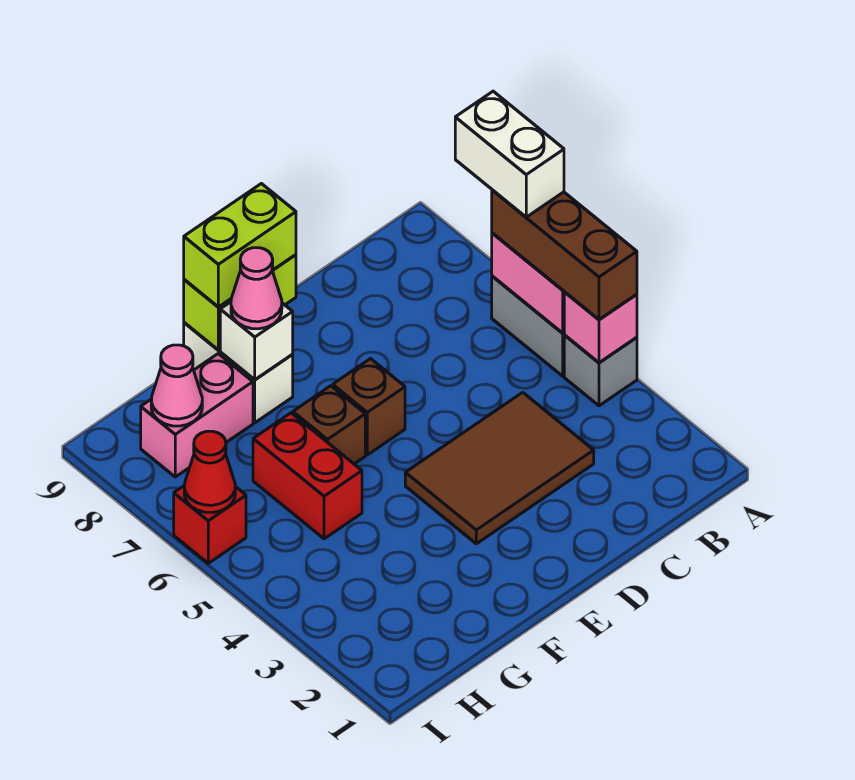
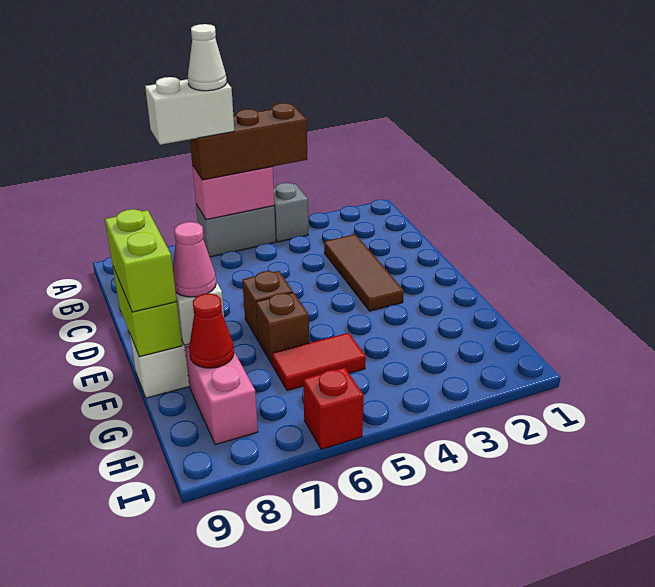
pink 1x1 brick [564,292,637,363] -> none
none -> white 1x1 cone [188,24,227,91]
brown 2x3 tile [405,392,594,544] -> brown 1x3 tile [324,234,404,311]
red 1x2 brick [253,413,362,539] -> red 1x2 tile [272,333,366,391]
pink 1x1 cone [151,345,202,426] -> none
red 1x1 cone [184,431,235,512] -> red 1x1 cone moved to [189,294,234,368]

